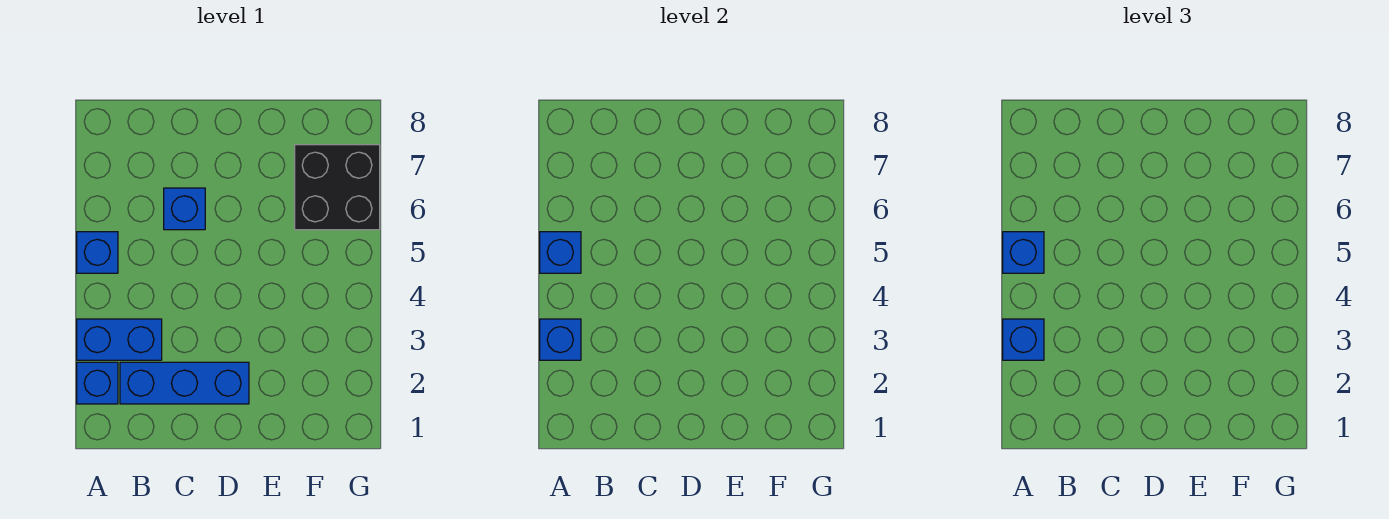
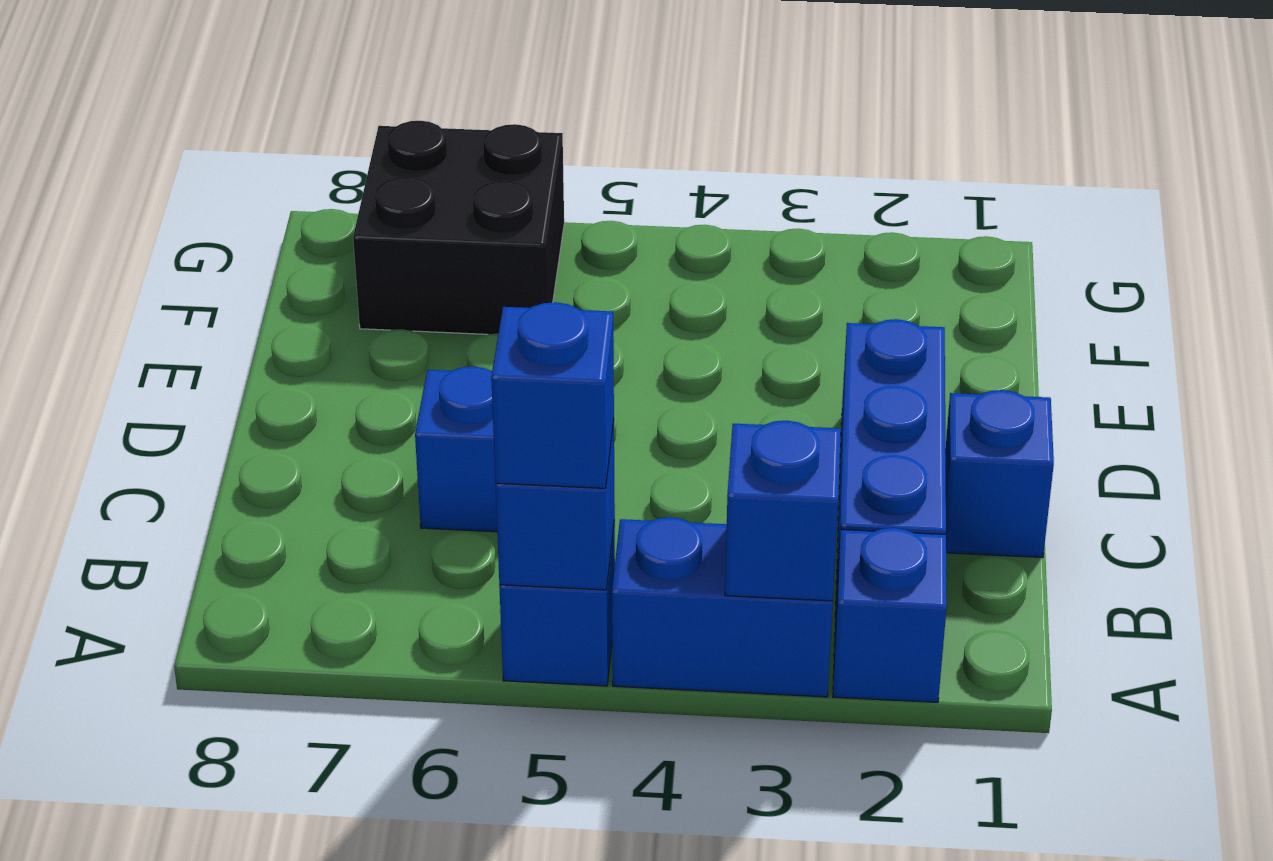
blue 1x2 brick [77,319,162,360] -> blue 1x2 brick turned to [612,517,833,697]
blue 1x1 brick [1003,319,1044,360] -> blue 1x1 brick moved to [945,390,1054,558]

